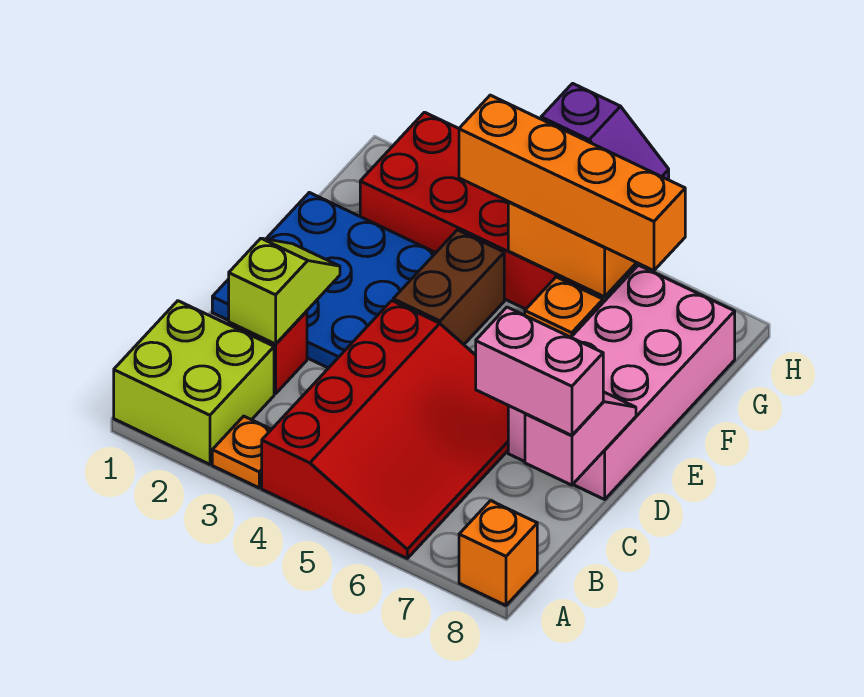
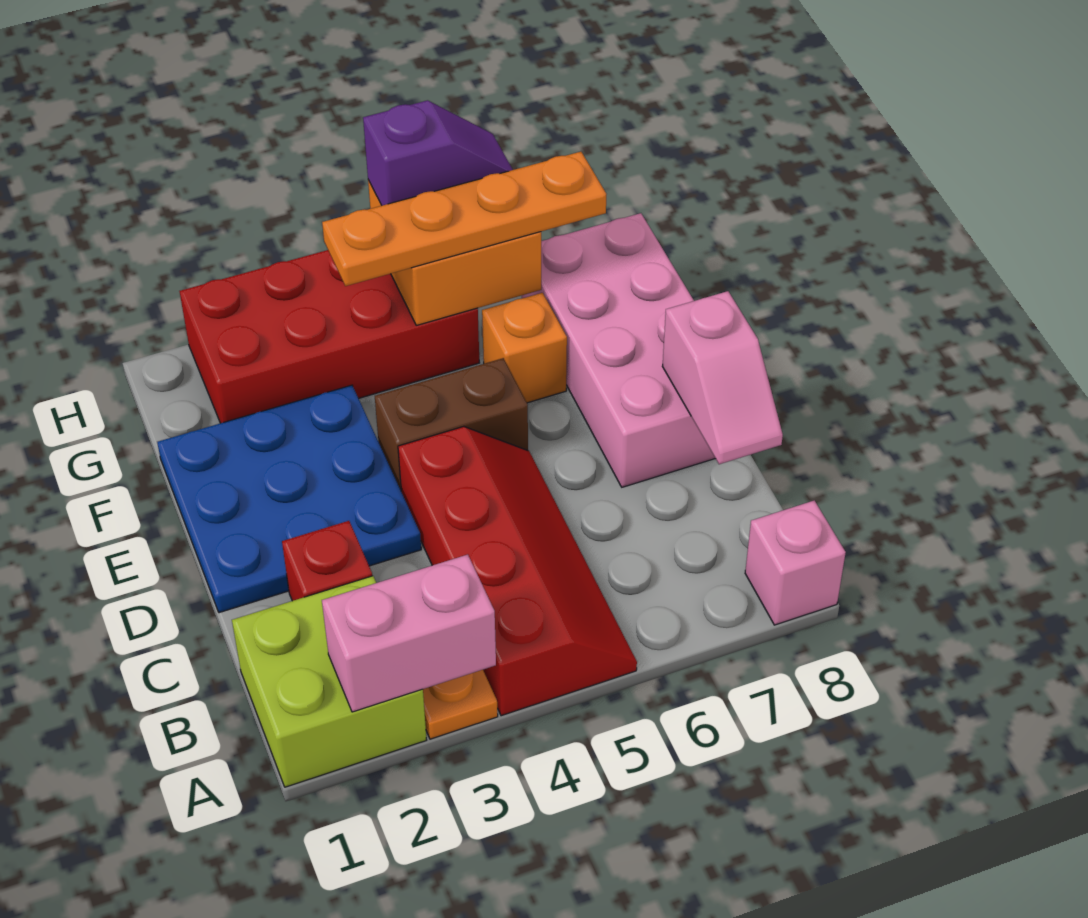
red 3x4 slope [262,301,508,558] -> red 2x4 slope [398,427,637,716]
orange 1x1 brick [459,501,537,605] -> pink 1x1 brick [745,500,846,625]
lime 1x2 slope [229,238,340,344] -> none
pink 1x2 brick [476,307,603,435] -> pink 1x2 brick moved to [322,555,496,712]
pink 1x2 slope [525,392,636,485] -> pink 1x2 slope turned to [662,291,783,464]
brown 1x2 brick [393,230,504,344] -> brown 1x2 brick turned to [375,358,528,490]
orange 1x4 brick [459,95,685,271] -> orange 1x4 plate [322,152,606,286]

